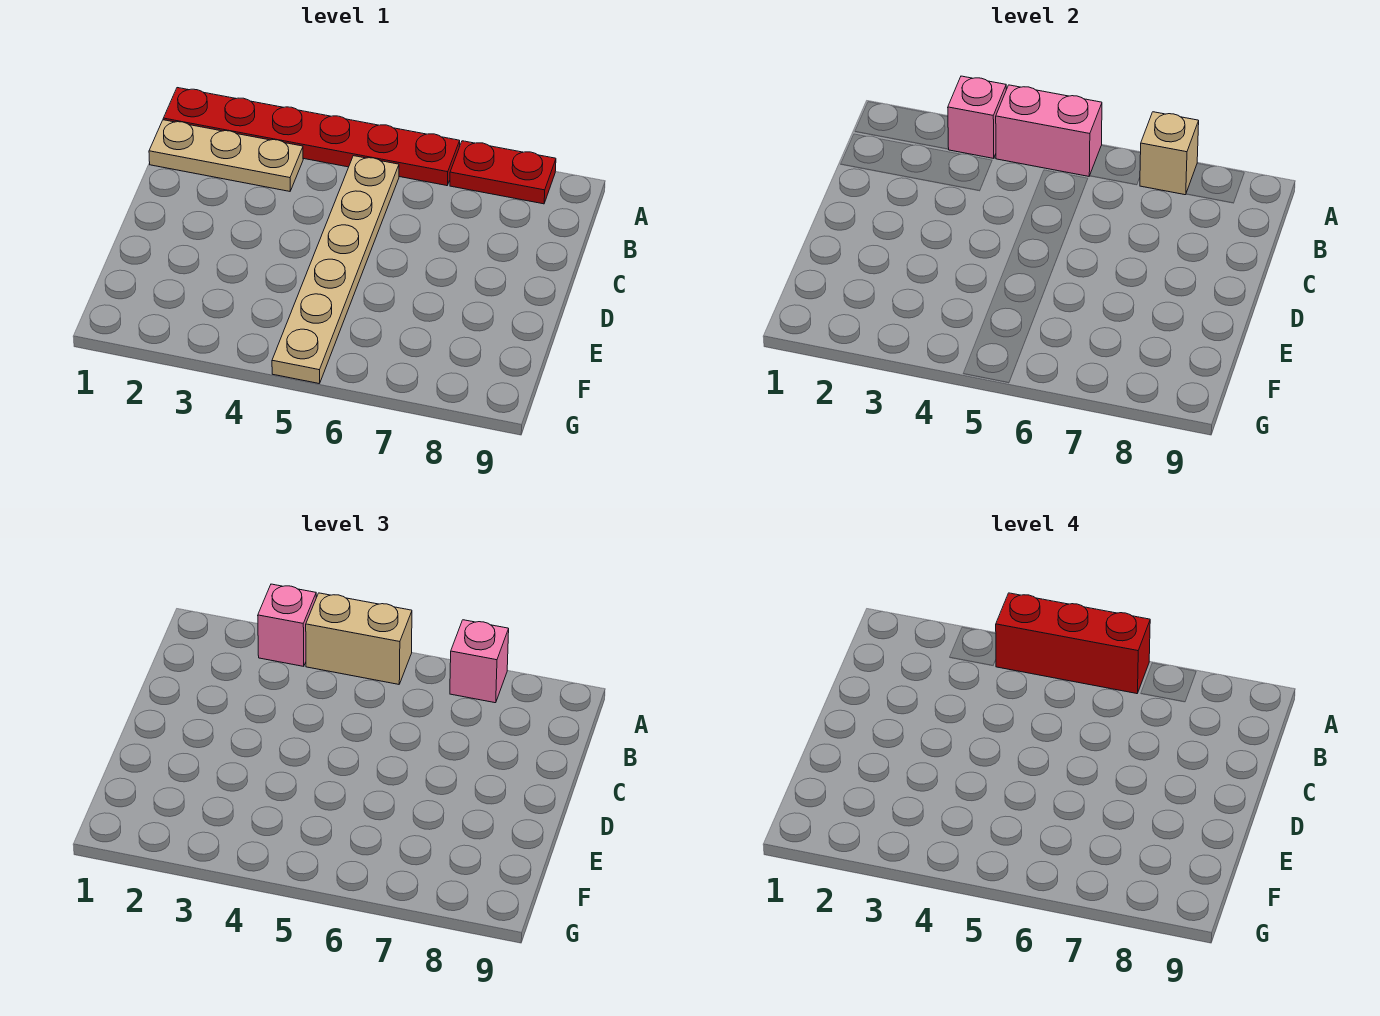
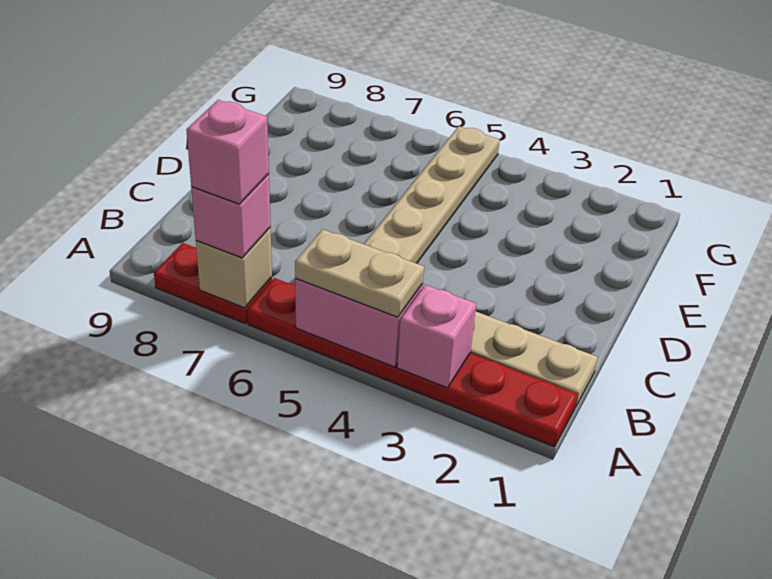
pink 1x1 brick [258,584,316,666] -> pink 1x1 brick moved to [186,100,269,204]
tan 1x2 brick [306,593,412,684] -> tan 1x2 plate [295,229,424,317]
red 1x3 brick [996,593,1150,694] -> none

